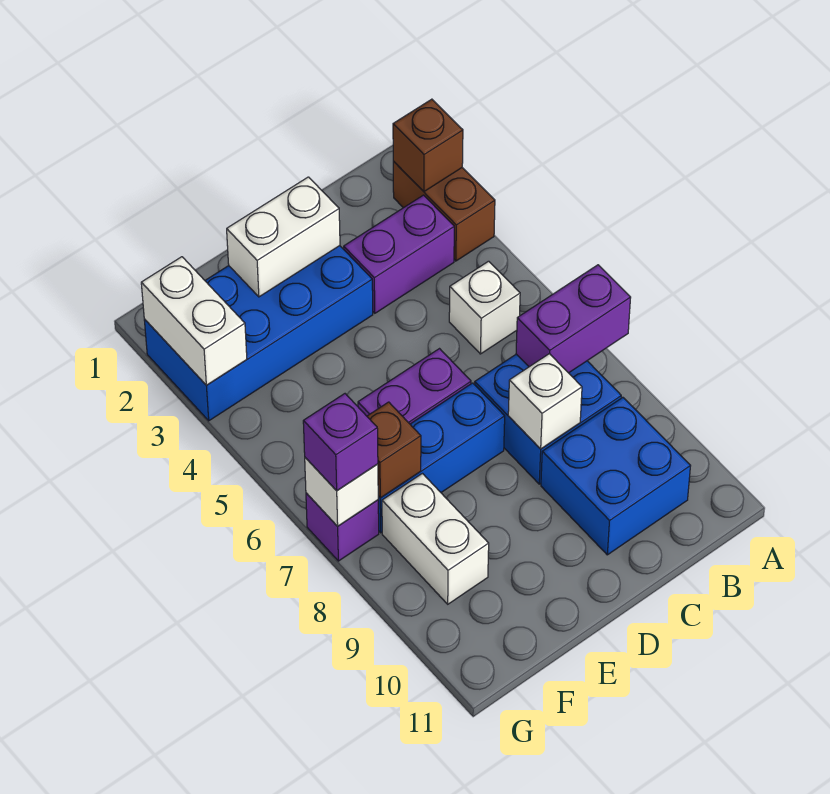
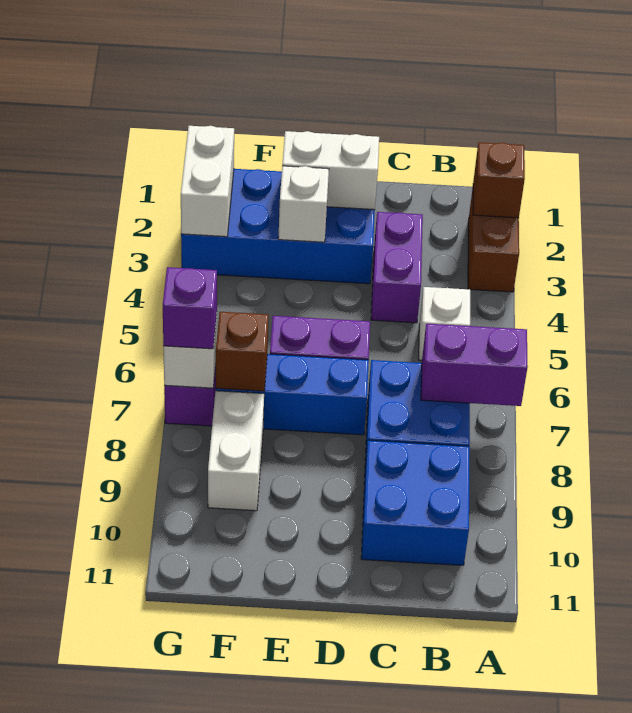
purple 1x2 brick [344,195,454,313] -> purple 1x2 brick turned to [371,212,423,323]
white 1x1 brick [508,354,582,449] -> white 1x1 brick moved to [278,166,329,242]

